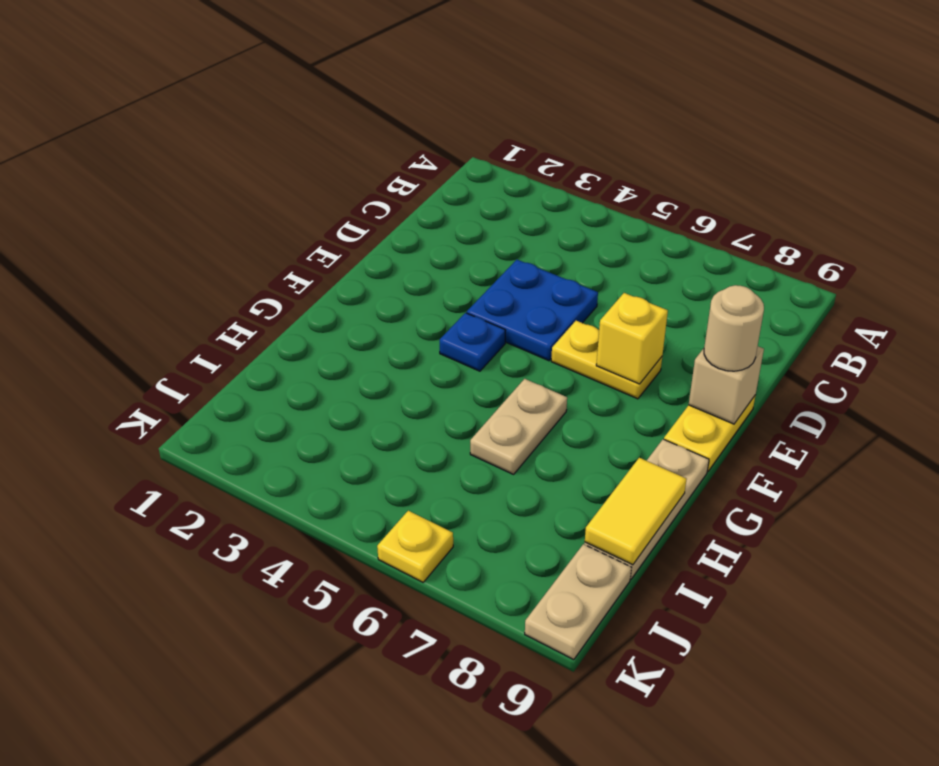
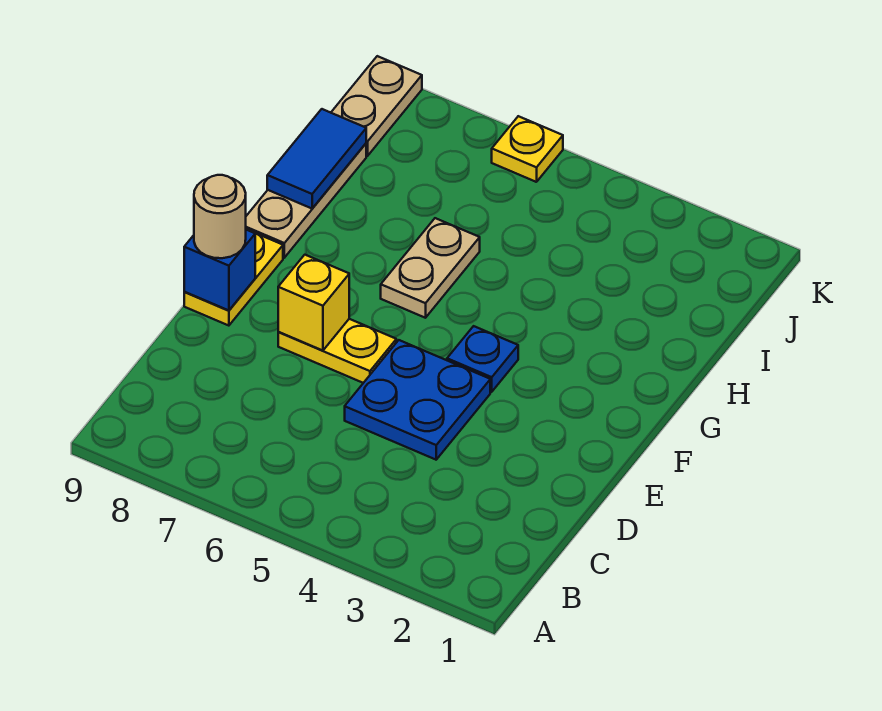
tan 1x1 brick [689,346,764,424] -> blue 1x1 brick [184,230,255,310]
yellow 1x2 tile [585,458,687,565] -> blue 1x2 tile [267,109,366,208]

